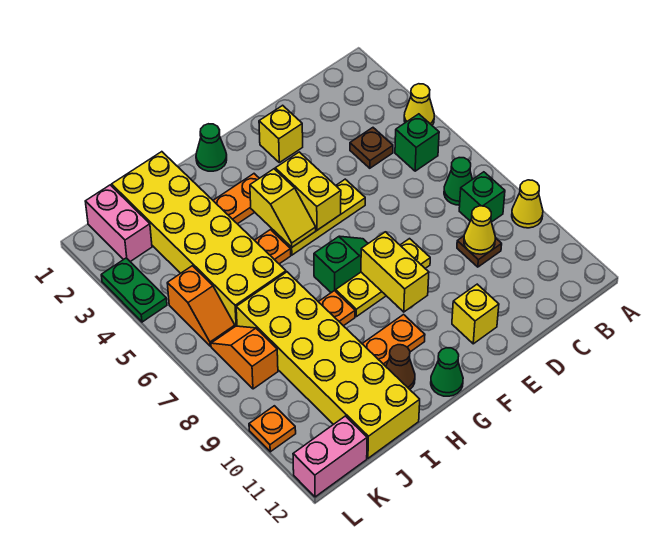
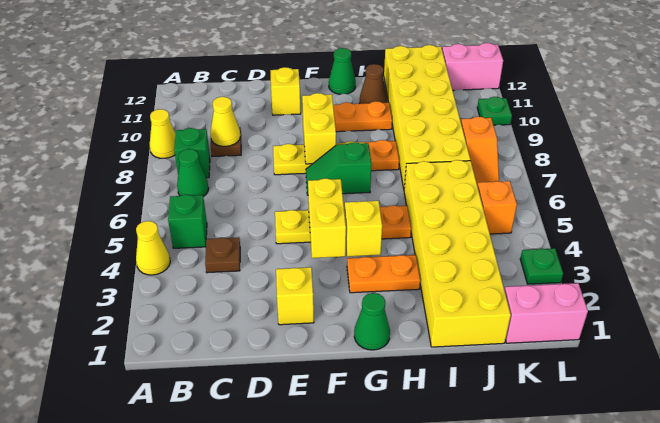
pink 1x2 brick [85,185,152,262] -> pink 1x2 brick turned to [505,283,588,343]
green 1x2 plate [101,258,167,322] -> green 1x1 plate [520,248,563,284]
orange 1x1 plate [249,406,296,452] -> green 1x1 plate [477,97,512,125]

